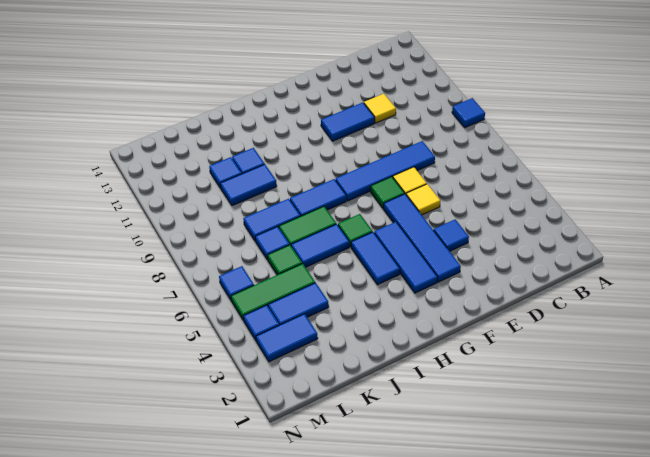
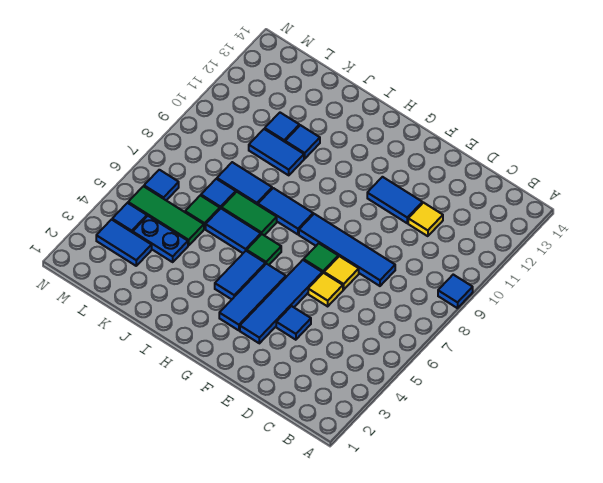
blue 1x2 tile [268,283,329,325] -> blue 1x2 plate [133,216,188,262]

